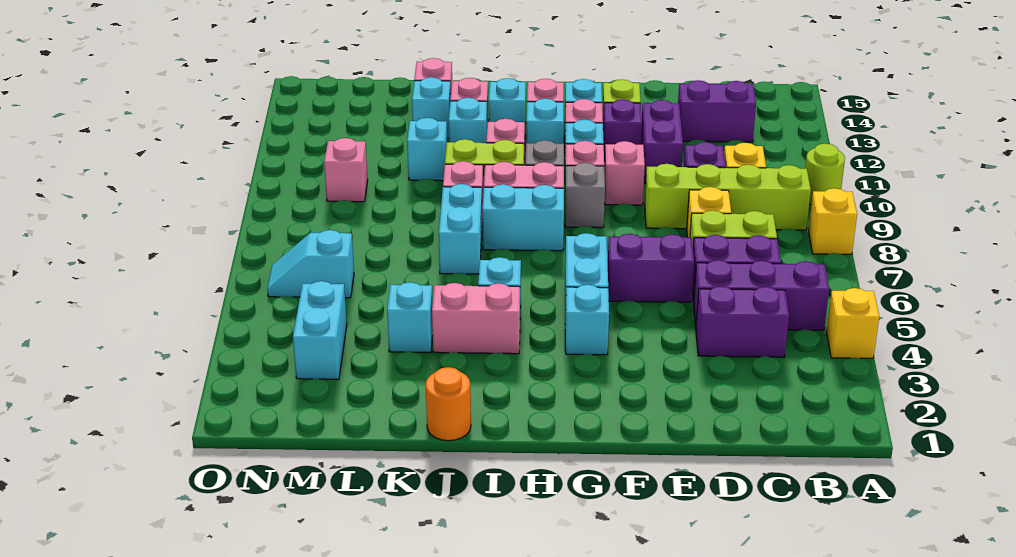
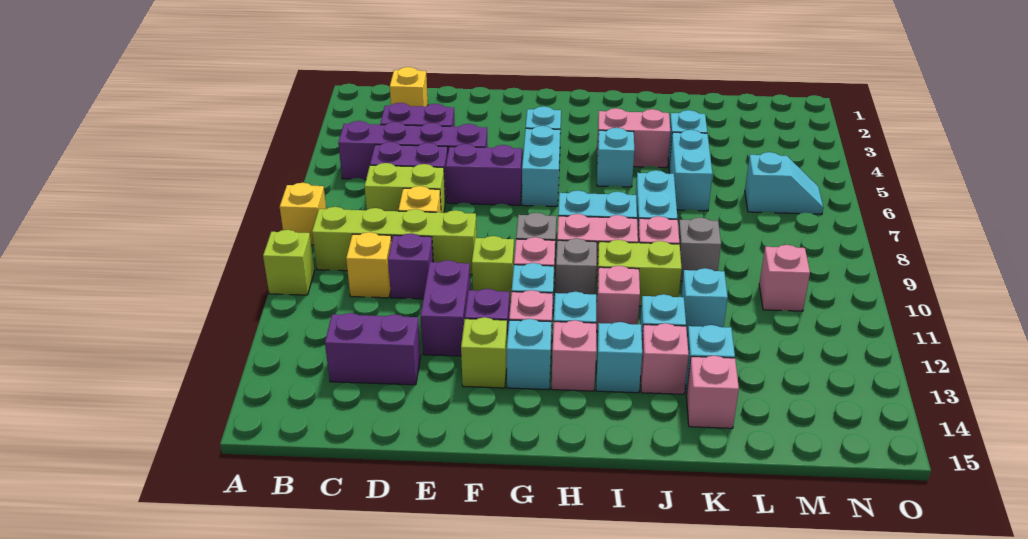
yellow 1x1 brick [826,288,879,358] -> yellow 1x1 brick moved to [390,67,428,107]
lime 1x1 round brick [805,144,845,205] -> lime 1x1 brick [263,230,315,295]
purple 1x3 brick [693,260,829,330] -> purple 1x4 brick [338,121,488,180]
pink 1x1 brick [605,141,645,205] -> lime 1x1 brick [472,236,514,302]
orange 1x1 round brick [426,367,471,441] -> none
none -> grey 1x1 brick [679,217,721,281]
cyan 1x2 brick [293,281,347,379] -> cyan 1x2 brick moved to [669,130,712,211]

